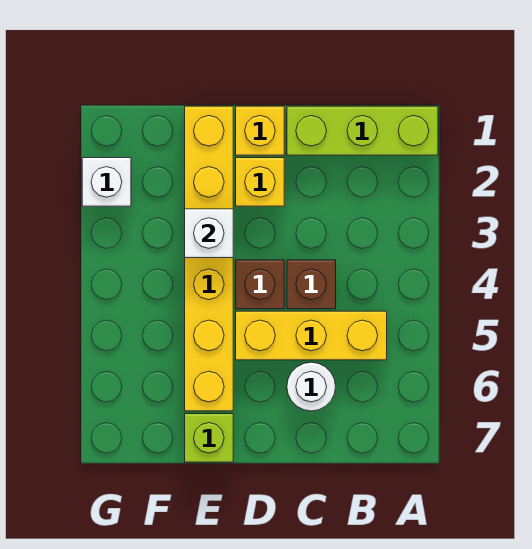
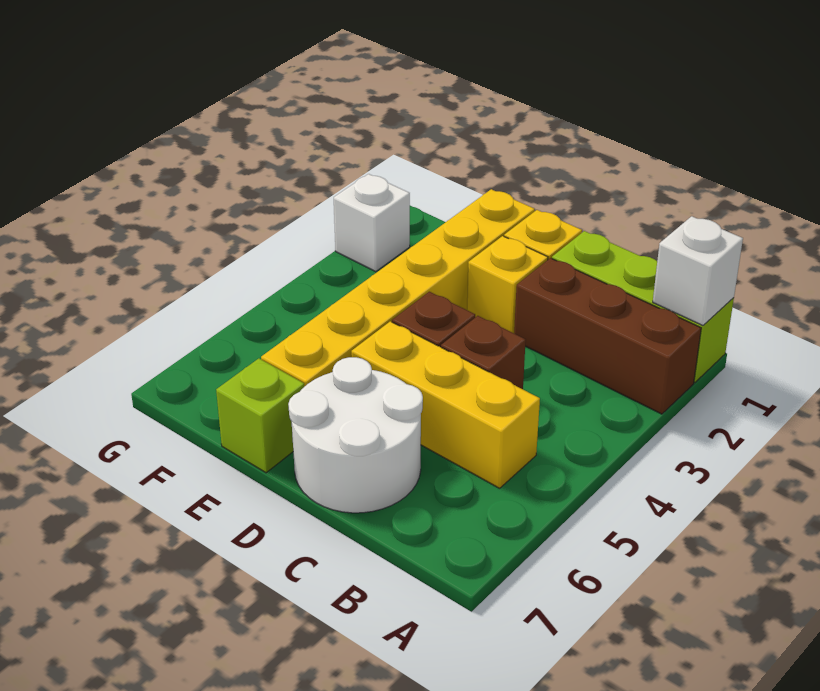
none -> brown 1x3 brick [514,258,701,414]
white 1x1 round brick [287,362,336,411] -> white 2x2 round brick [288,357,423,513]
white 1x1 brick [185,209,233,258] -> white 1x1 brick moved to [653,216,743,325]

